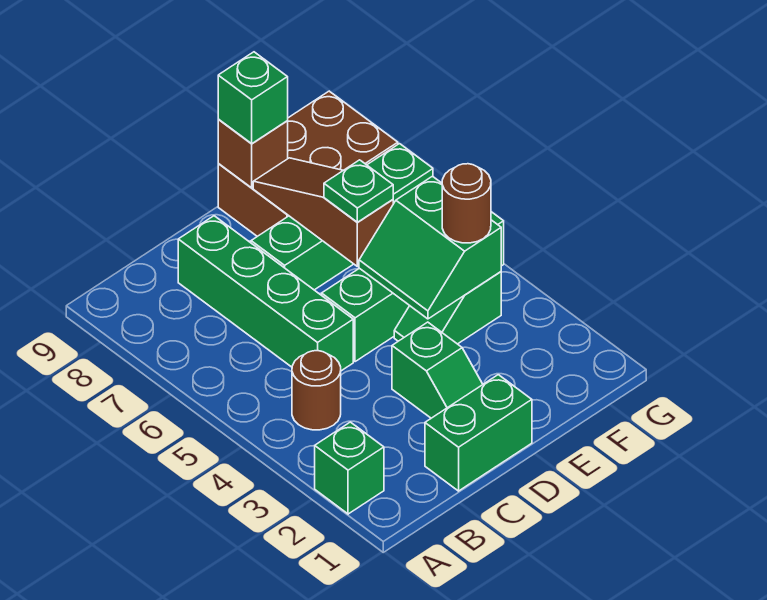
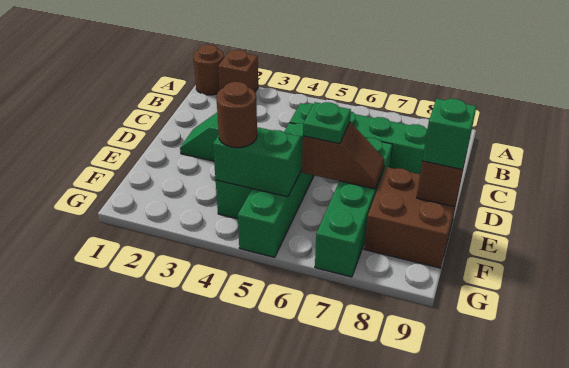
green 1x1 brick [315,422,384,514] -> brown 1x1 brick [218,50,258,92]
brown 1x1 round brick [292,351,341,430] -> brown 1x1 round brick moved to [193,44,224,95]
green 1x2 brick [425,375,532,491] -> none
brown 1x3 slope [253,158,393,267] -> brown 1x2 slope [302,122,385,189]
brown 2x3 brick [218,91,398,236] -> brown 2x2 brick [364,167,459,268]

